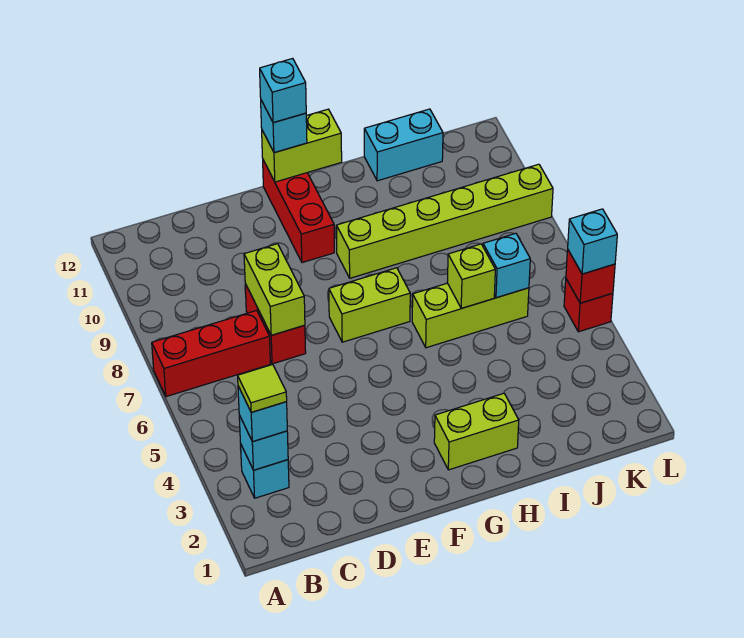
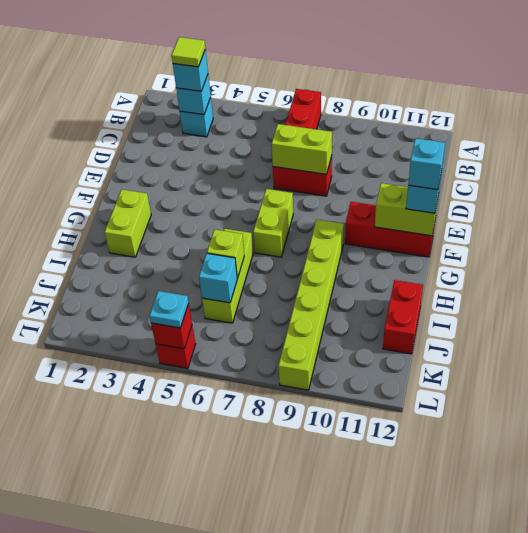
lime 1x2 brick [262,109,342,182] -> lime 1x2 brick turned to [375,183,439,236]
cyan 1x2 brick [364,109,443,181] -> red 1x2 brick [383,280,423,354]
cyan 1x1 brick [568,209,617,274] -> cyan 1x1 plate [149,291,189,328]

